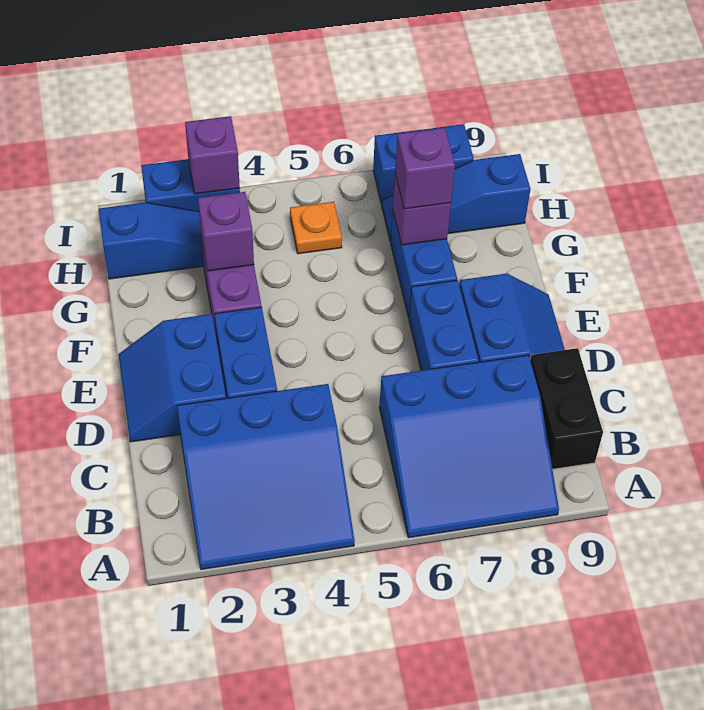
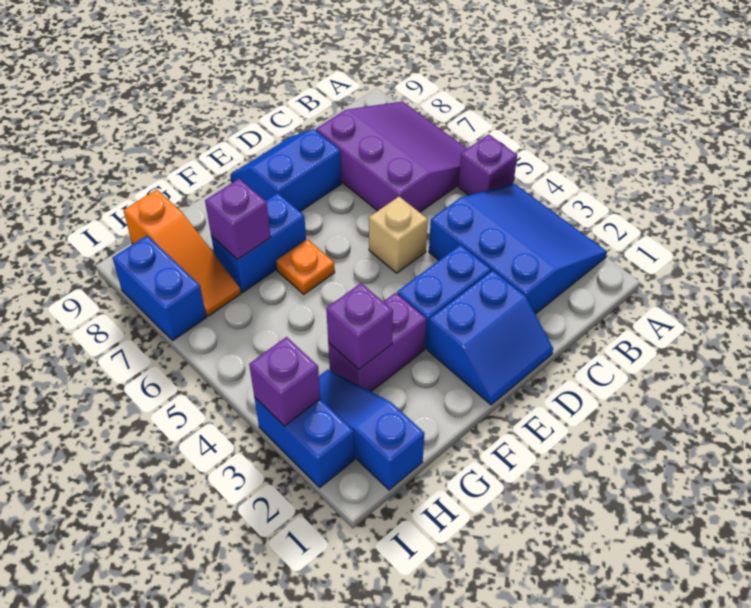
blue 3x3 slope [379,355,559,538] -> purple 3x3 slope [316,101,467,212]
black 1x2 brick [530,348,603,469] -> none
none -> tan 1x1 brick [369,197,428,273]
blue 1x2 brick [409,280,479,371] -> none
purple 1x1 brick [395,128,455,209] -> purple 1x1 brick moved to [458,134,517,195]
orange 1x1 plate [290,202,342,254] -> orange 1x1 plate moved to [276,239,335,294]
blue 1x3 slope [382,154,530,241] -> orange 1x3 slope [123,190,241,316]

